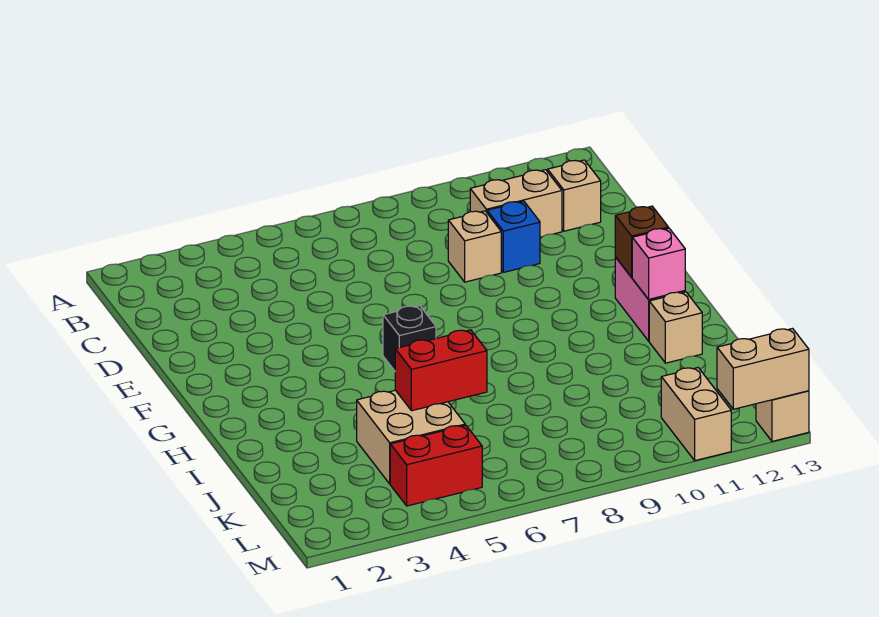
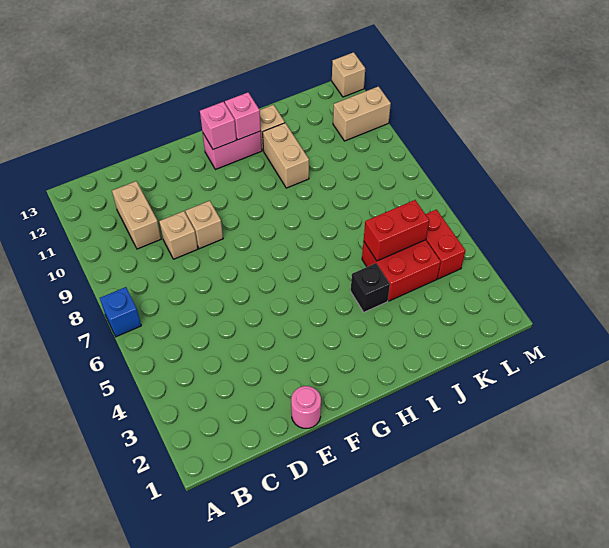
tan 1x1 brick [547,160,601,231] -> tan 1x1 brick moved to [186,201,223,249]
blue 1x1 brick [487,201,540,272] -> blue 1x1 brick moved to [100,287,141,337]
none -> pink 1x1 round brick [291,386,321,428]
black 1x1 brick [383,306,436,371] -> black 1x1 brick moved to [351,263,390,312]
brown 1x1 brick [615,206,668,277] -> pink 1x1 brick [200,102,236,150]
tan 2x2 brick [357,390,465,484] -> red 2x2 brick [362,240,441,301]
red 1x2 brick [395,330,487,411] -> red 1x2 brick turned to [364,200,429,261]
tan 1x2 brick [717,329,809,409] -> tan 1x2 brick moved to [263,123,309,188]

